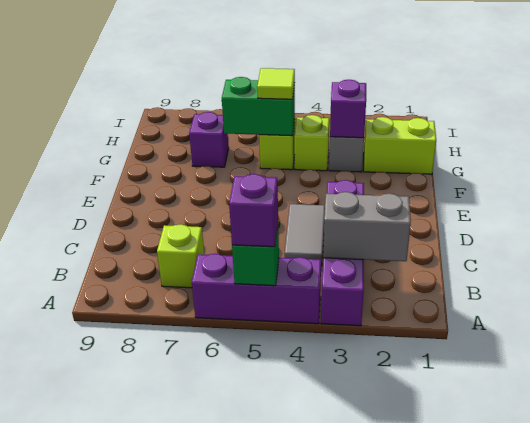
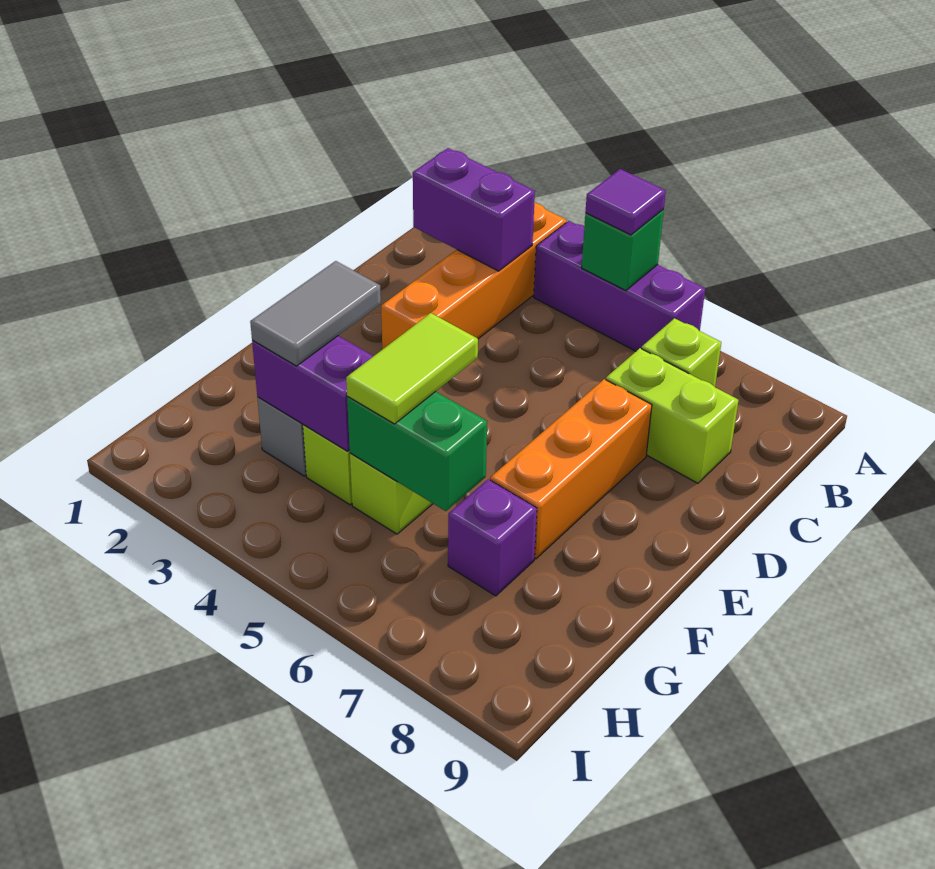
purple 1x4 brick [321,180,364,326] -> orange 1x4 brick [381,202,567,349]
purple 1x1 brick [229,174,278,247] -> purple 1x1 tile [585,169,666,235]
grey 1x2 brick [323,192,411,261] -> purple 1x2 brick [413,148,535,271]
grey 1x2 tile [285,204,325,266] -> grey 1x2 tile moved to [250,261,381,366]
none -> orange 1x3 brick [490,379,652,559]
lime 1x2 brick [364,117,436,174] -> lime 1x2 brick moved to [606,348,739,483]
purple 1x1 brick [330,80,366,138] -> purple 1x2 brick [252,336,373,451]
lime 1x1 tile [257,68,295,99] -> lime 1x2 tile [346,313,478,424]

